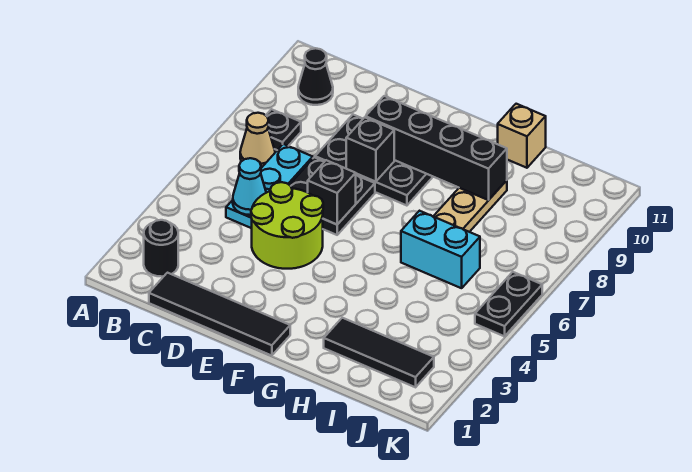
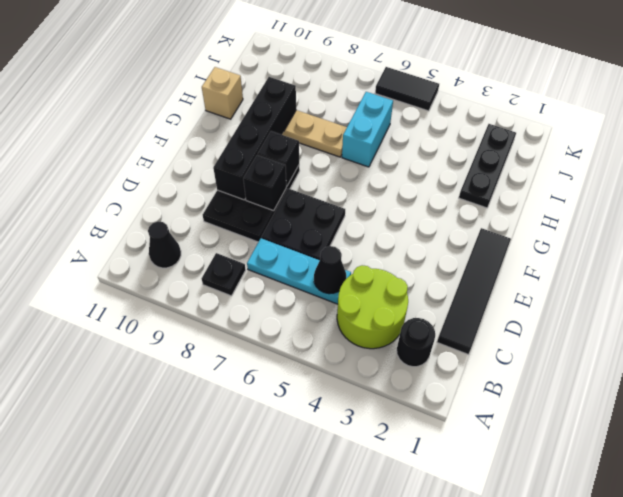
tan 1x1 cone [240,113,275,168] -> none
cyan 1x1 cone [233,158,266,215] -> black 1x1 cone [314,246,346,294]
lime 2x2 round brick [251,182,323,269] -> lime 2x2 round brick moved to [337,265,408,349]
black 1x1 brick [308,160,356,224] -> black 1x1 brick moved to [258,131,299,186]
black 1x3 tile [324,318,434,387] -> black 1x3 plate [459,124,516,208]
black 1x2 plate [475,272,542,336] -> black 1x2 tile [375,67,439,111]

